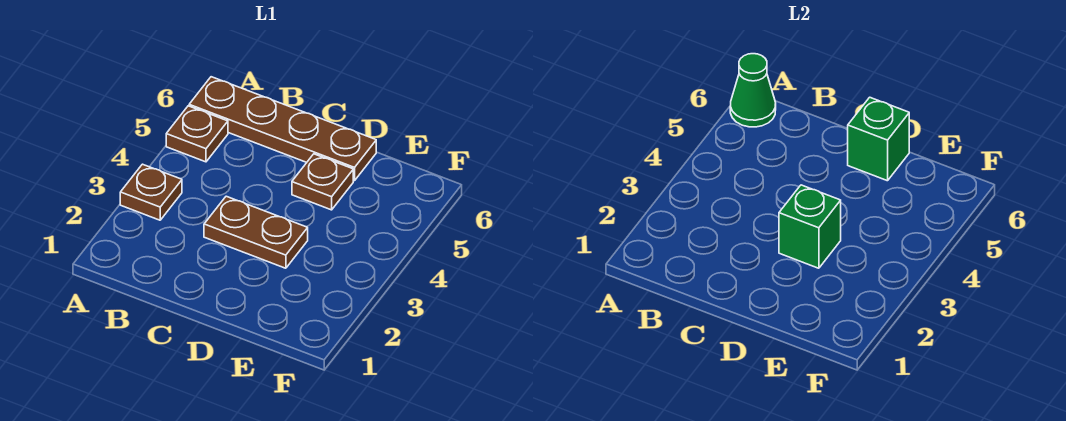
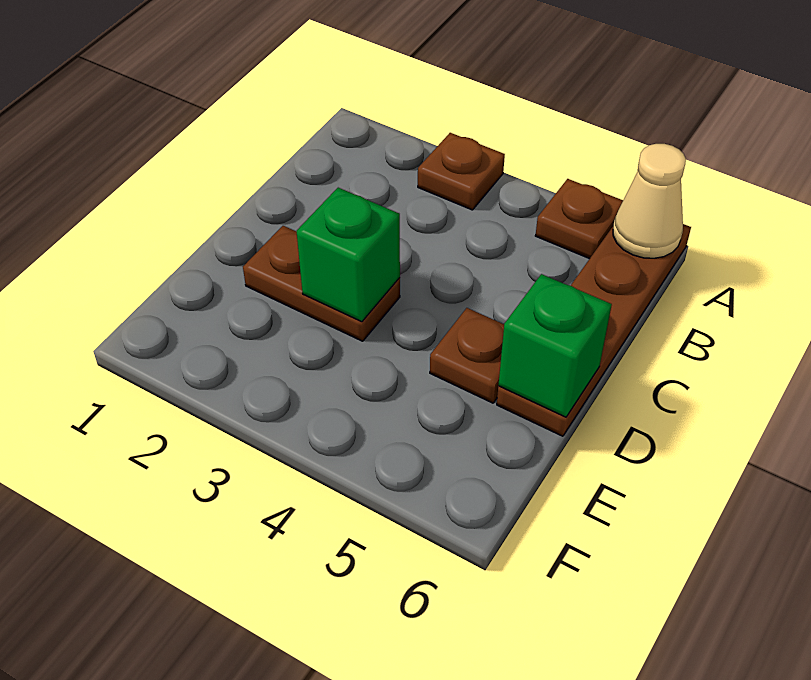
green 1x1 cone [730,54,776,127] -> tan 1x1 cone [613,144,686,258]
brown 1x2 plate [204,196,308,268] -> brown 1x2 plate turned to [243,226,400,341]

